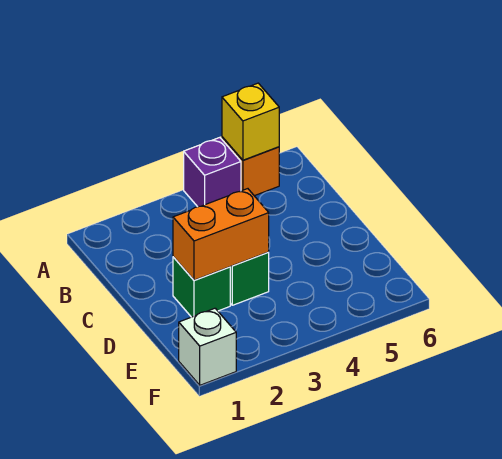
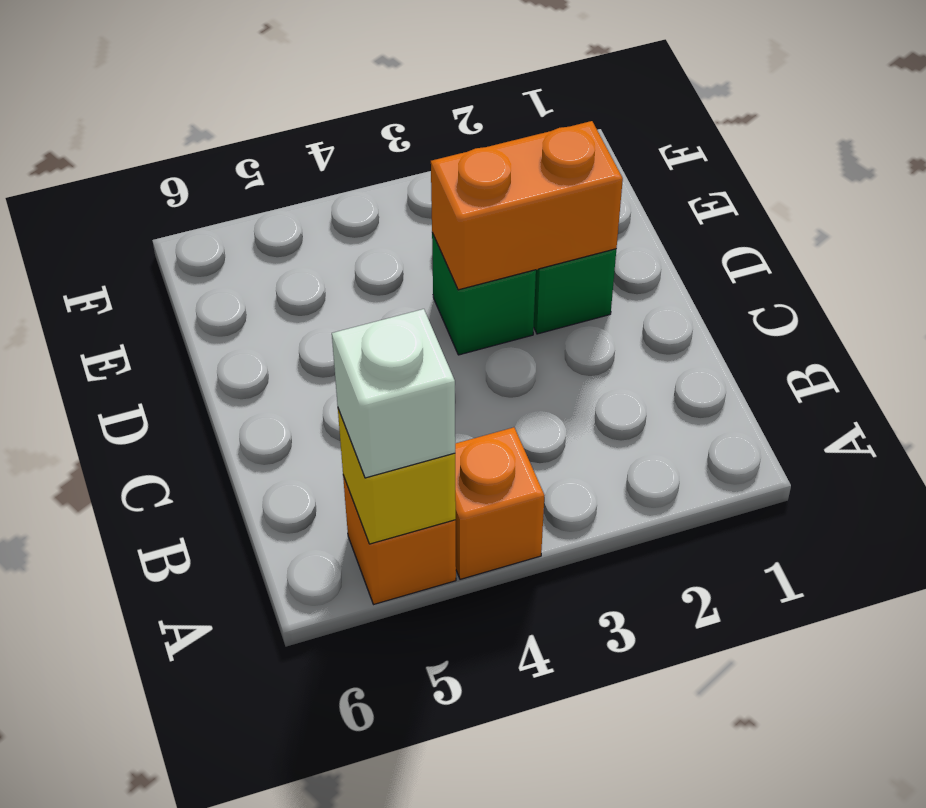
purple 1x1 brick [184,138,241,207] -> orange 1x1 brick [455,427,545,579]
white 1x1 brick [179,308,236,385] -> white 1x1 brick moved to [332,309,455,478]

